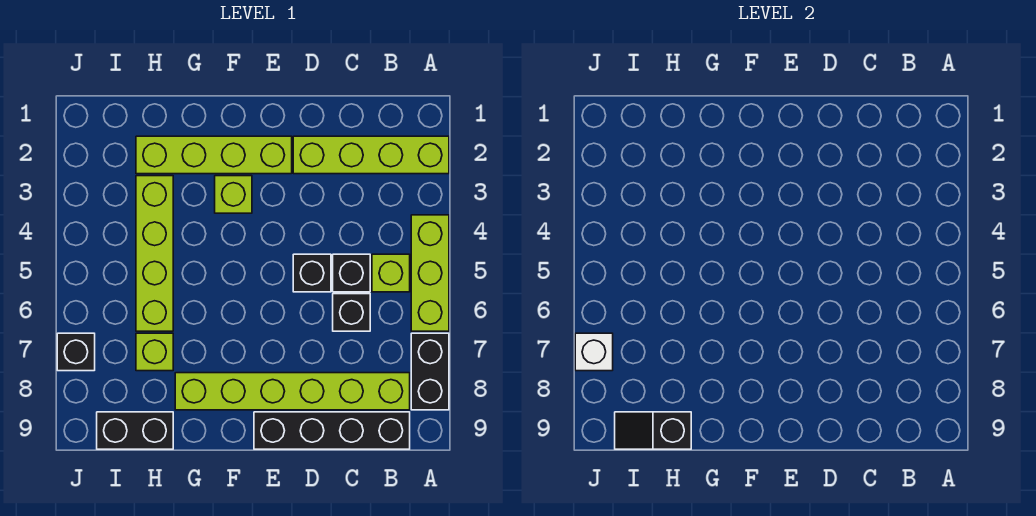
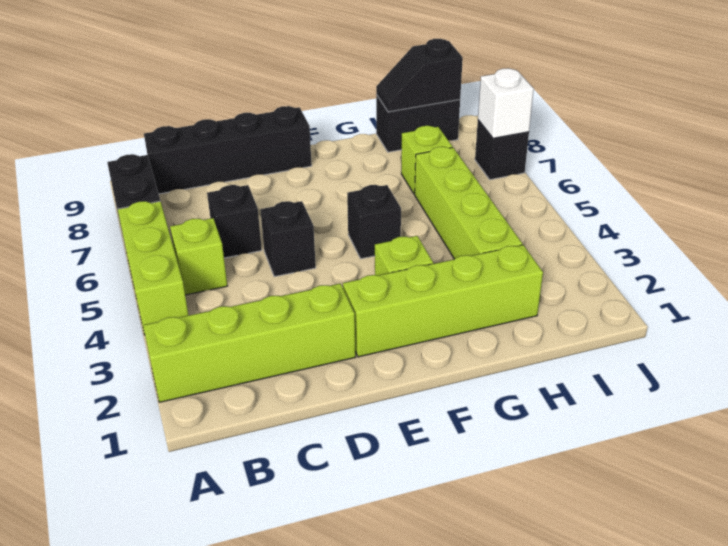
lime 1x6 brick [175,373,410,410] -> none
black 1x1 brick [333,254,370,292] -> black 1x1 brick moved to [347,185,401,259]
black 1x2 slope [615,412,691,449] -> black 1x2 slope turned to [376,39,463,112]

